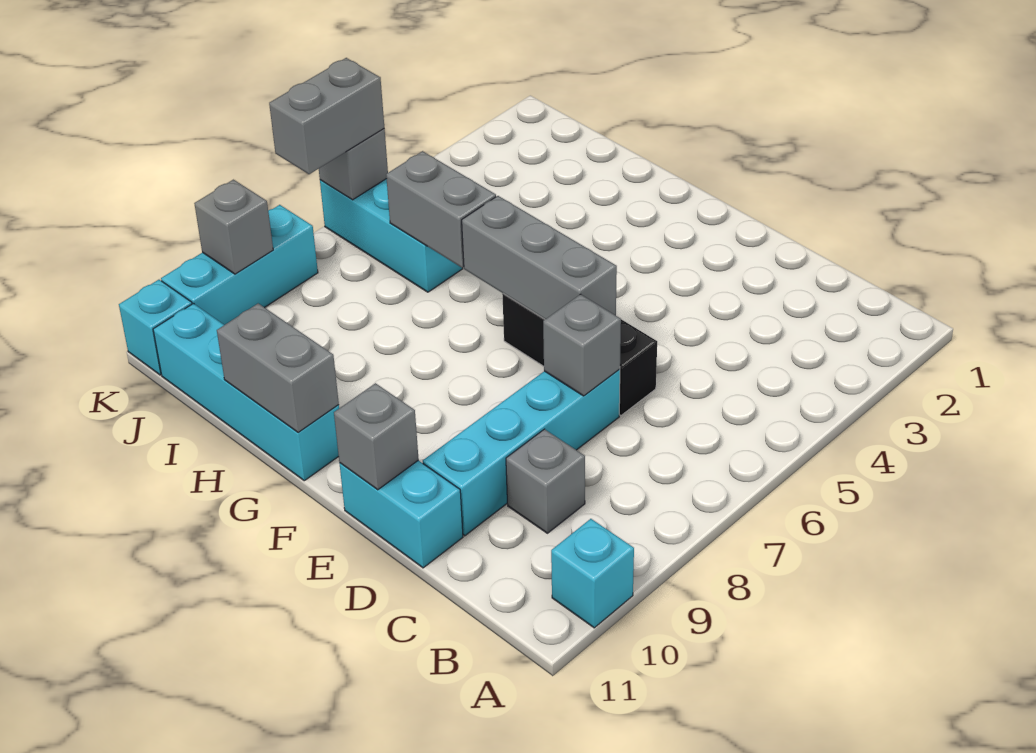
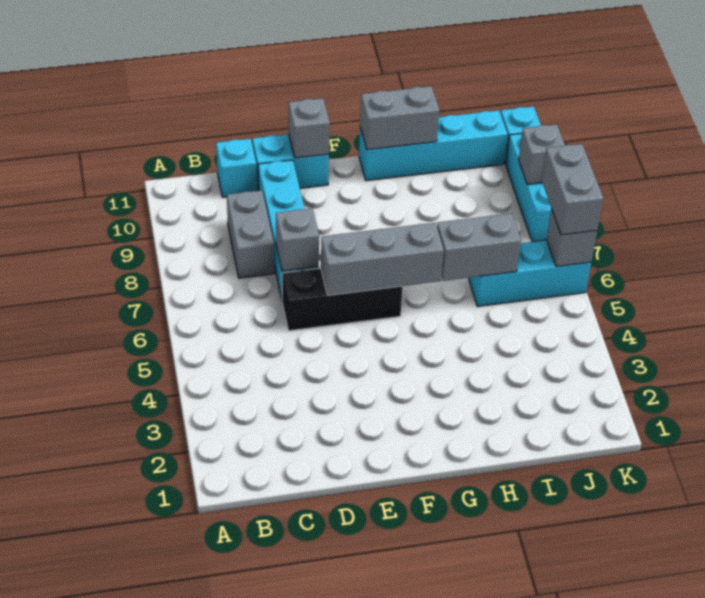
cyan 1x1 brick [551,519,634,628] -> cyan 1x1 brick moved to [216,139,257,197]
grey 1x1 brick [506,429,585,533] -> grey 1x2 brick [227,190,274,278]

